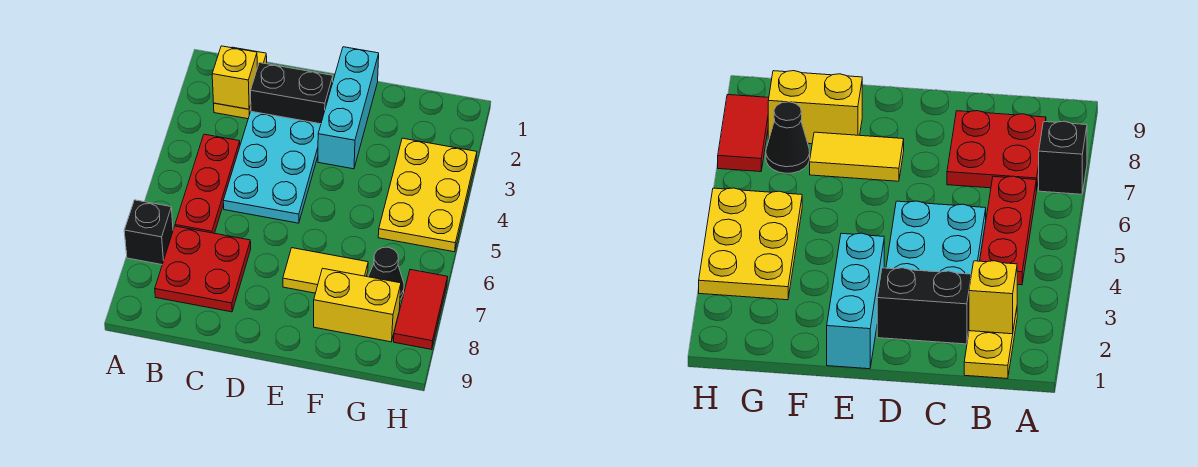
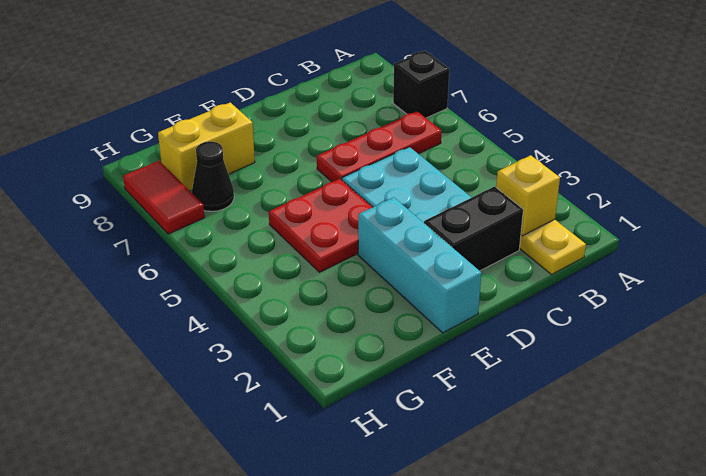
red 1x3 plate [175,134,240,233] -> red 1x3 plate turned to [317,111,442,182]
red 2x2 plate [155,226,251,312] -> red 2x2 plate moved to [269,179,372,272]
yellow 1x2 tile [283,248,368,293] -> none
yellow 2x3 plate [378,138,477,252] -> none

